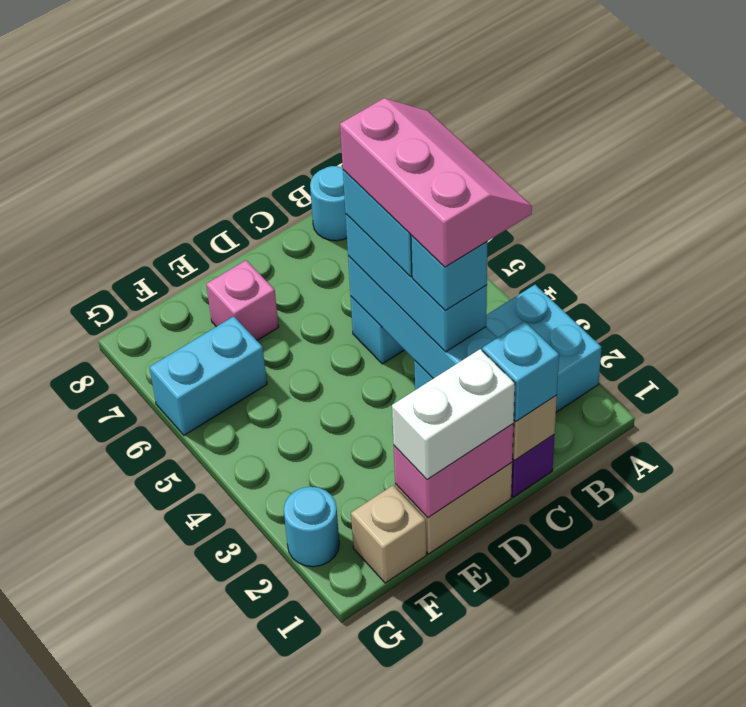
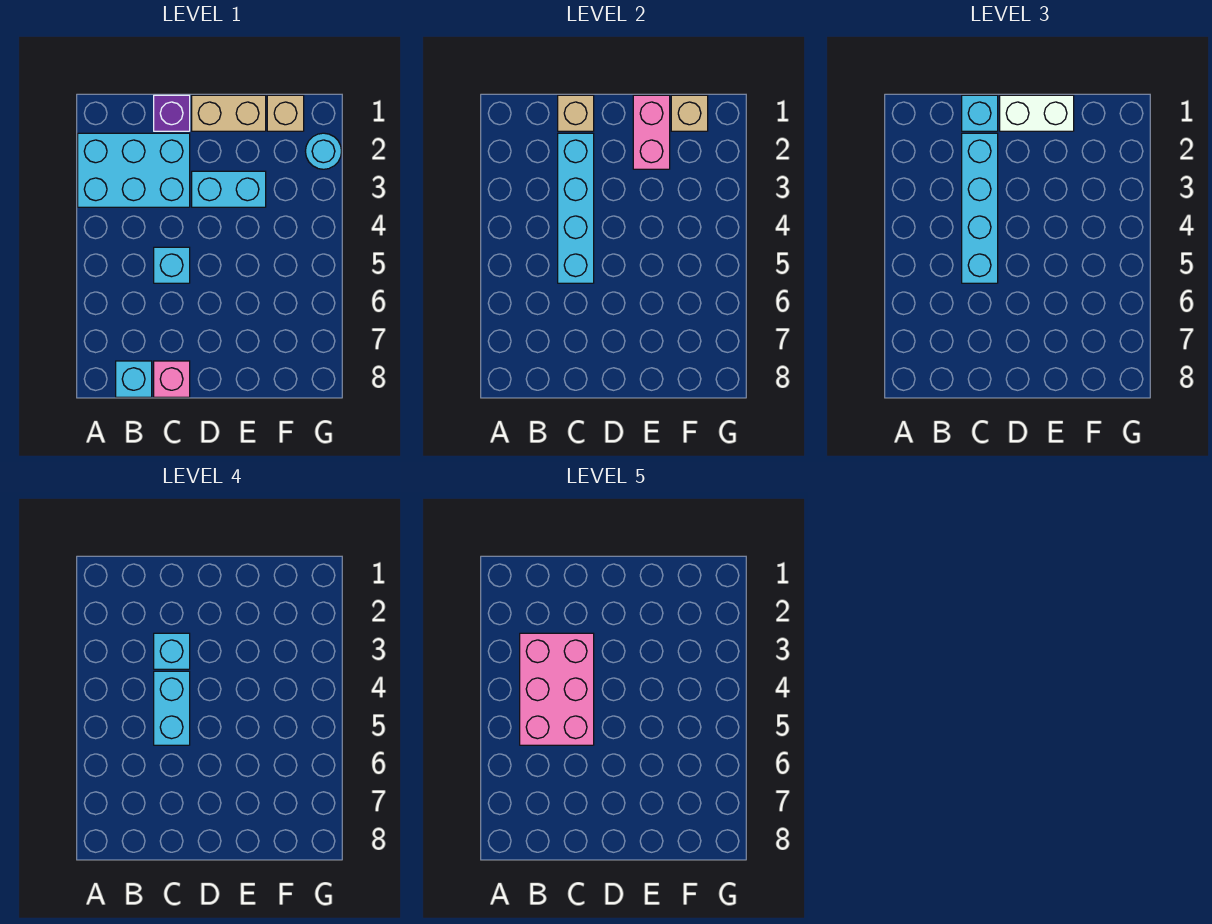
pink 2x3 slope [340,98,532,267] -> pink 2x3 brick [520,633,594,745]
cyan 1x1 round brick [310,166,347,241] -> cyan 1x1 brick [116,361,152,397]
cyan 1x3 brick [346,214,487,352] -> cyan 1x4 brick [962,133,998,283]
pink 1x2 brick [394,424,514,518] -> pink 1x2 brick turned to [633,95,670,169]
pink 1x1 brick [206,260,279,340] -> pink 1x1 brick moved to [154,361,190,397]
none -> tan 1x1 brick [671,95,708,131]
cyan 1x2 brick [149,316,267,435] -> cyan 1x2 brick moved to [192,171,266,207]

